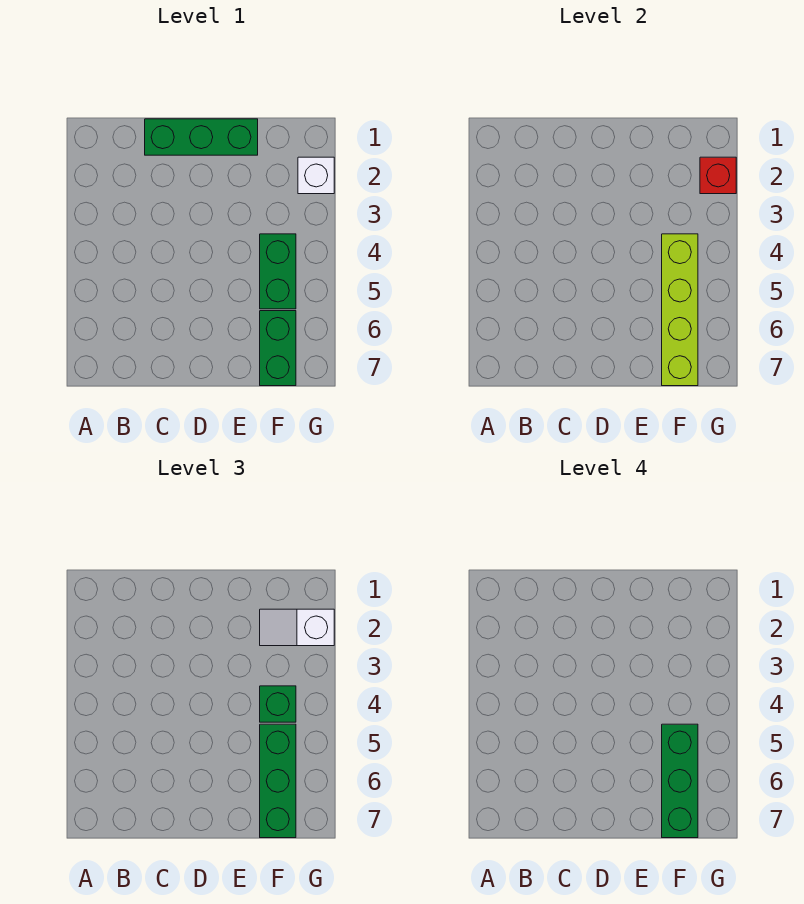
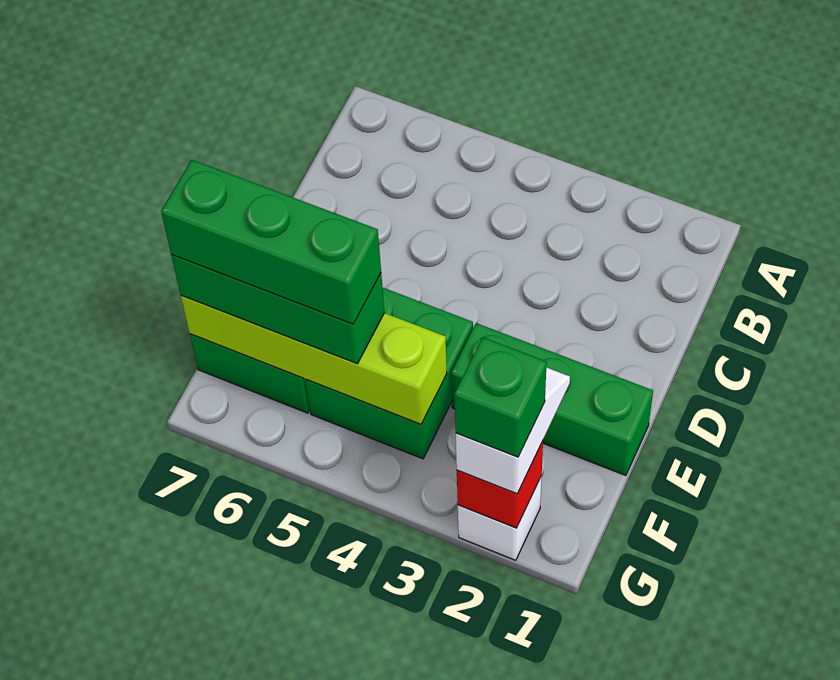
green 1x3 brick [145,119,258,155] -> green 1x3 brick turned to [451,323,653,475]
green 1x2 brick [260,234,296,309] -> green 2x2 brick [306,288,473,459]
green 1x1 brick [260,686,296,722] -> green 1x1 brick moved to [454,337,547,457]

